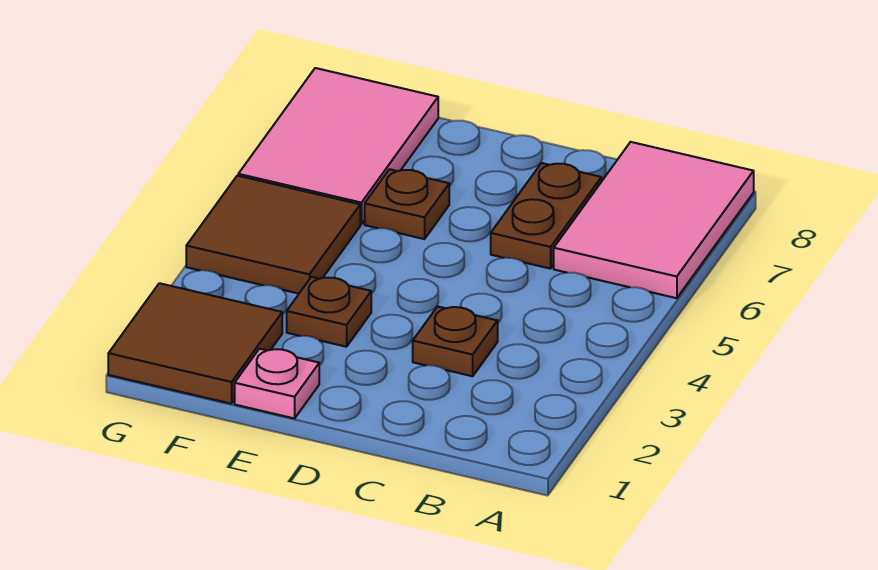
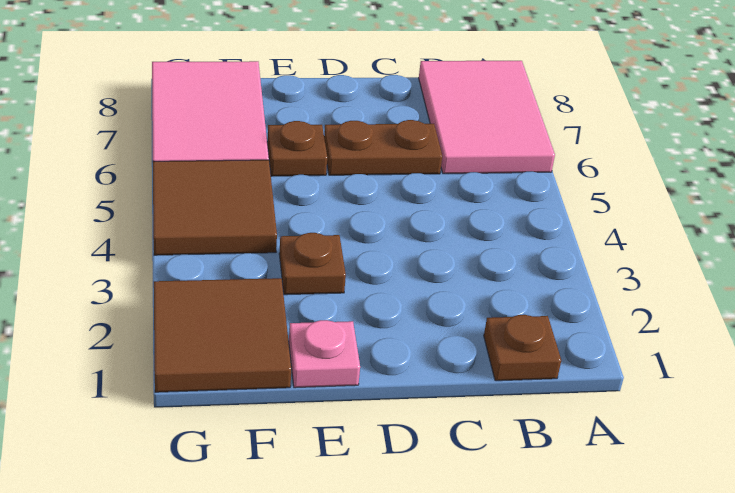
brown 1x1 plate [413,306,498,376] -> brown 1x1 plate moved to [484,315,561,381]
brown 1x2 plate [491,163,601,269] -> brown 1x2 plate turned to [324,120,442,175]

